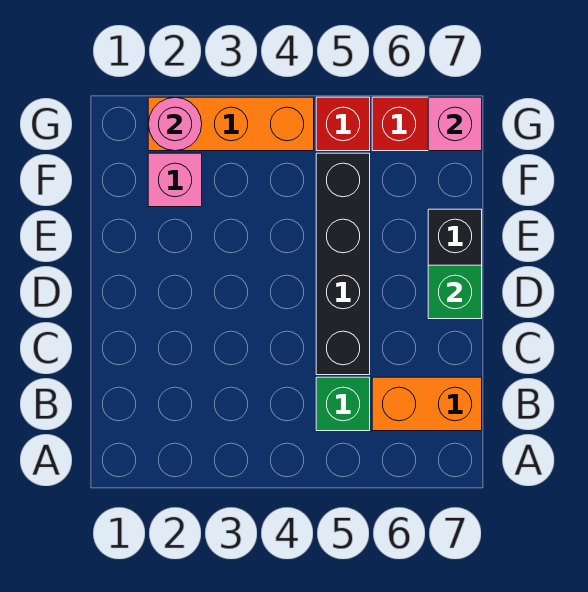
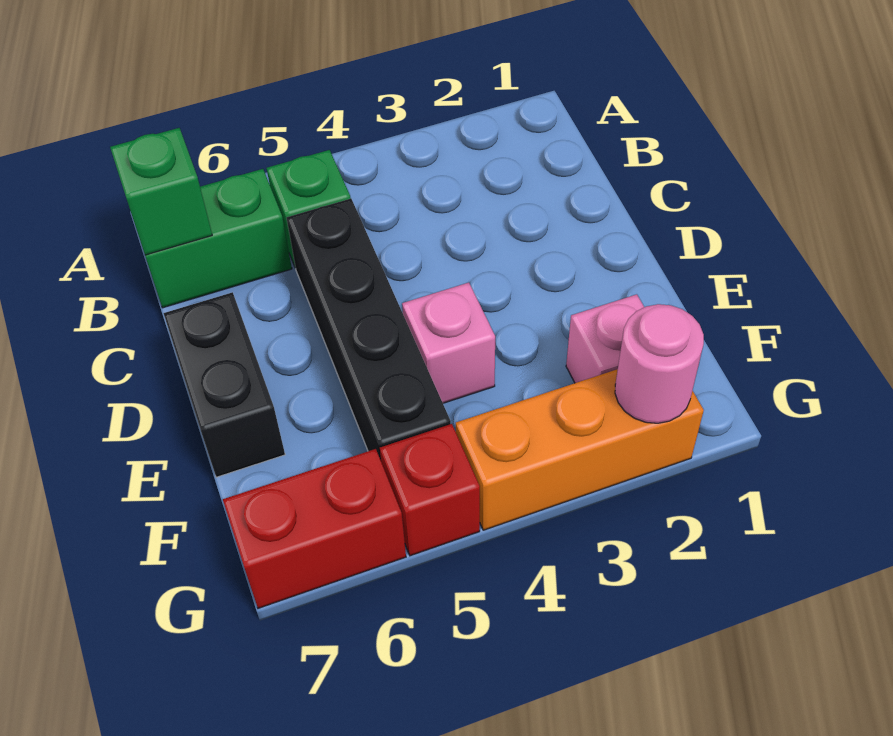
orange 1x2 brick [372,377,482,431] -> green 1x2 brick [145,169,292,308]
green 1x1 brick [428,265,482,319] -> green 1x1 brick moved to [110,128,212,255]
pink 1x1 brick [428,97,482,151] -> pink 1x1 brick moved to [402,283,495,403]

